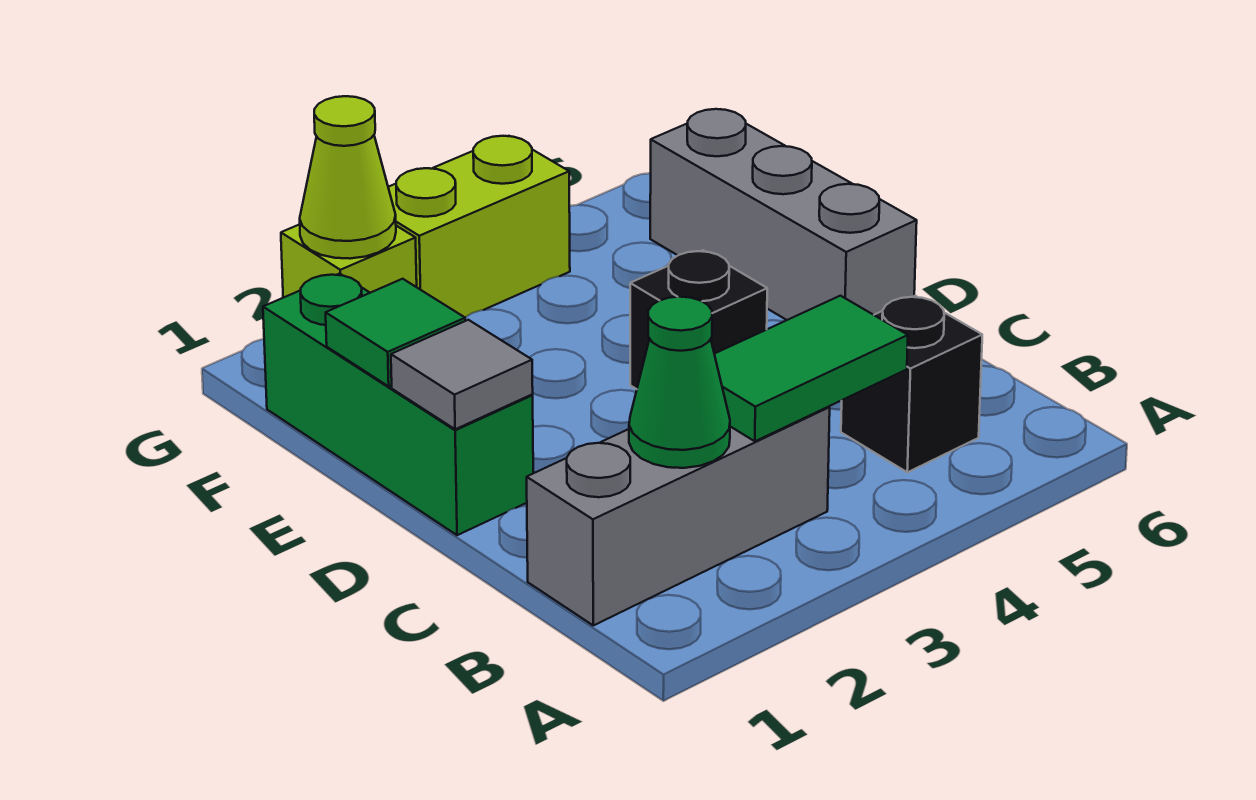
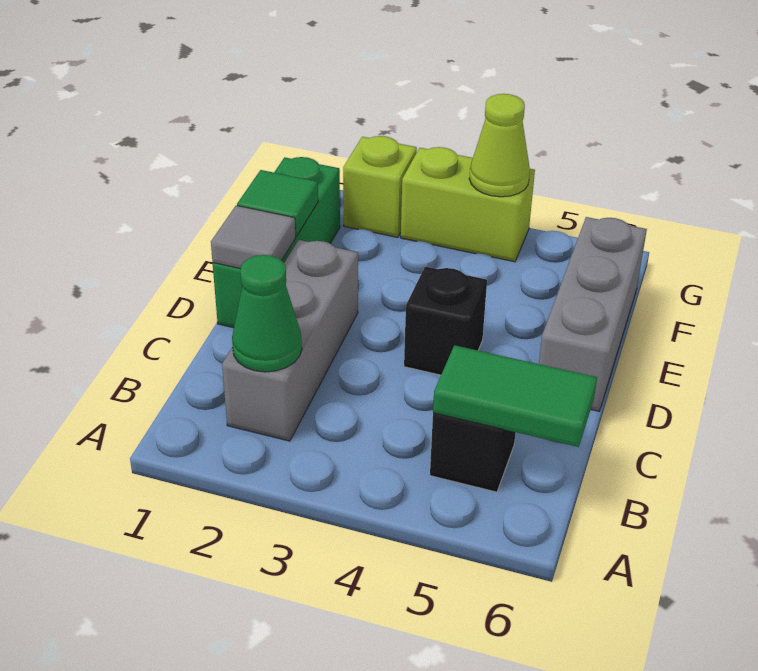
grey 1x3 brick [527,407,830,625] -> grey 1x3 brick turned to [222,240,358,441]
green 1x2 tile [714,296,908,441] -> green 1x2 tile moved to [433,345,597,447]
lime 1x1 cone [300,96,396,259] -> lime 1x1 cone moved to [469,94,530,197]

